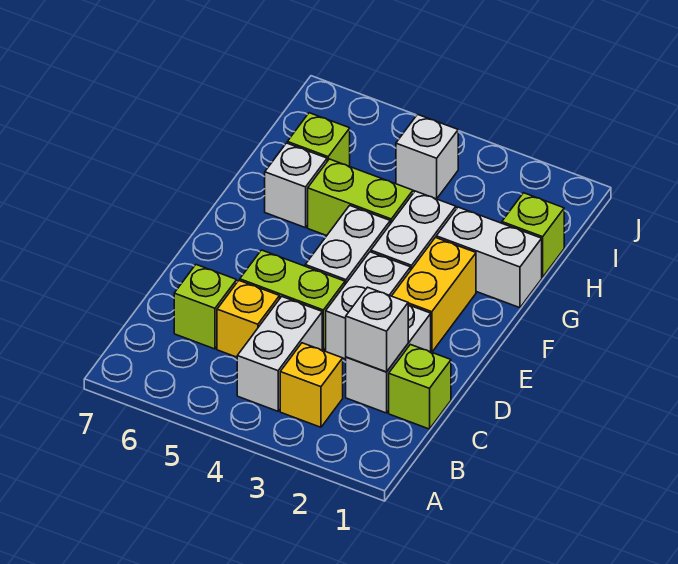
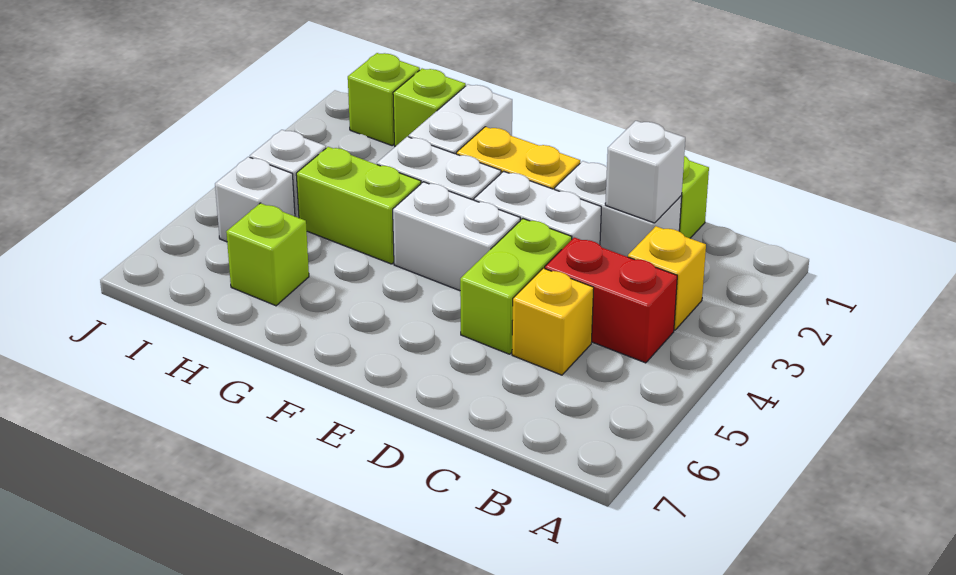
white 1x2 brick [237,297,322,411] -> red 1x2 brick [545,237,677,363]
lime 1x1 brick [174,265,237,349] -> lime 1x1 brick moved to [348,53,420,145]
lime 1x2 brick [308,159,413,236] -> lime 1x2 brick turned to [296,147,421,264]
white 1x1 brick [265,143,327,228] -> white 1x1 brick moved to [215,157,295,242]

